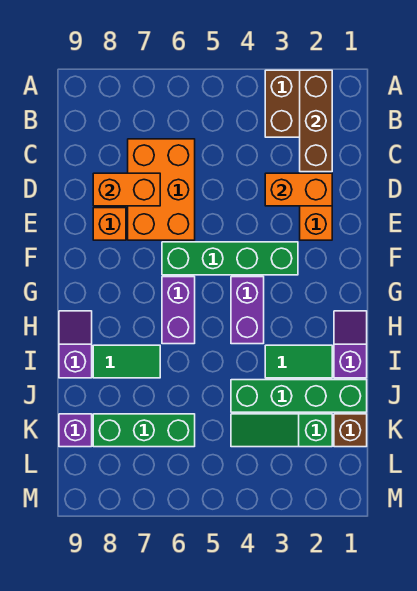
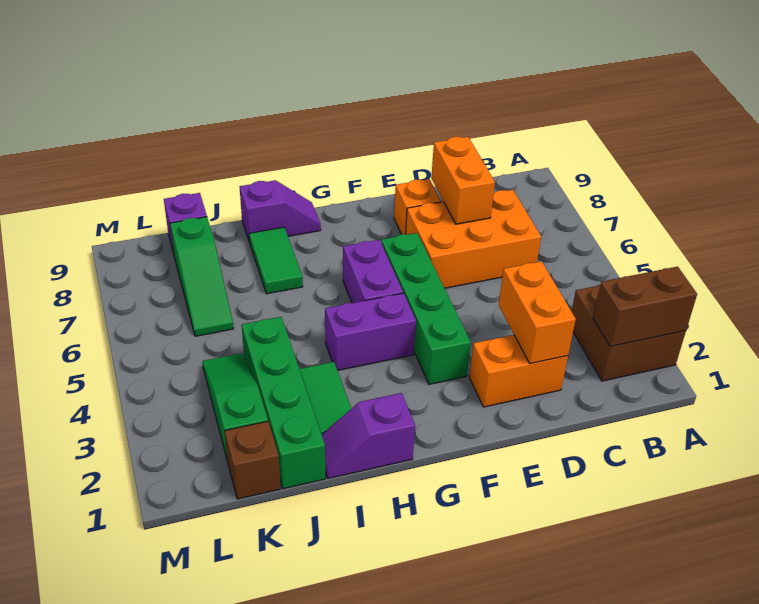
brown 1x3 brick [300,70,332,172] -> brown 1x2 brick [593,267,697,346]
purple 1x2 brick [162,277,195,344] -> purple 1x2 brick turned to [343,240,403,303]
purple 1x2 slope [334,311,367,378] -> purple 1x2 slope turned to [322,393,415,478]
green 1x3 brick [93,414,195,447] -> green 1x3 slope [170,217,234,336]

